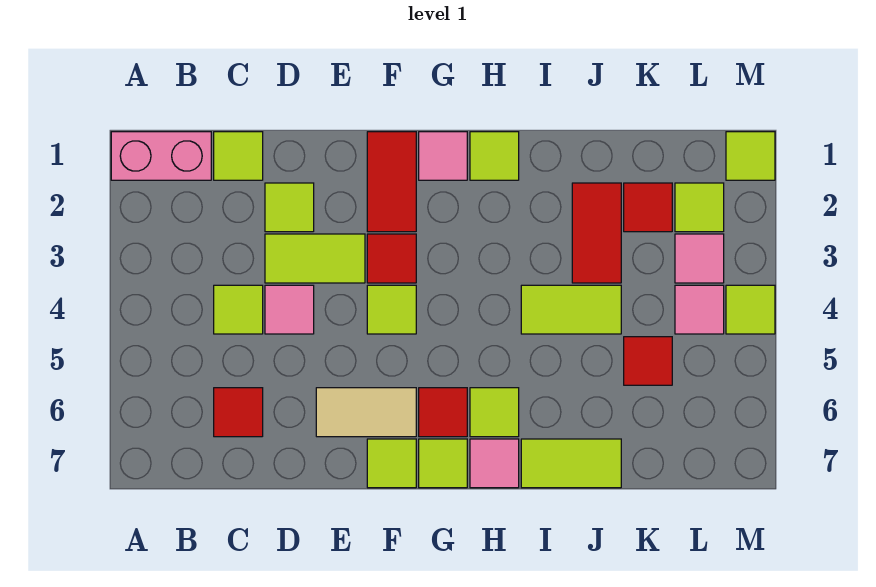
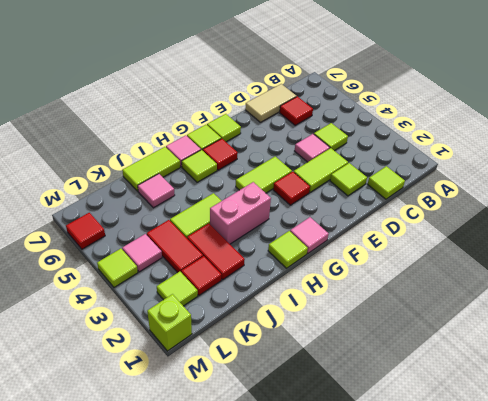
pink 1x2 brick [111,132,211,180] -> pink 1x2 brick moved to [210,182,271,244]
tan 1x2 tile [316,388,416,437] -> tan 1x2 tile moved to [245,84,297,122]
red 1x2 tile [367,132,416,232] -> red 1x2 tile moved to [147,220,203,273]
lime 1x1 tile [367,285,416,334] -> lime 1x2 tile [236,157,292,193]
red 1x1 tile [624,337,672,385] -> red 1x1 tile moved to [66,213,105,249]
pink 1x1 tile [675,234,724,283] -> pink 1x1 tile moved to [138,174,175,208]
lime 1x1 tile [726,132,775,180] -> lime 1x1 brick [147,294,192,351]

